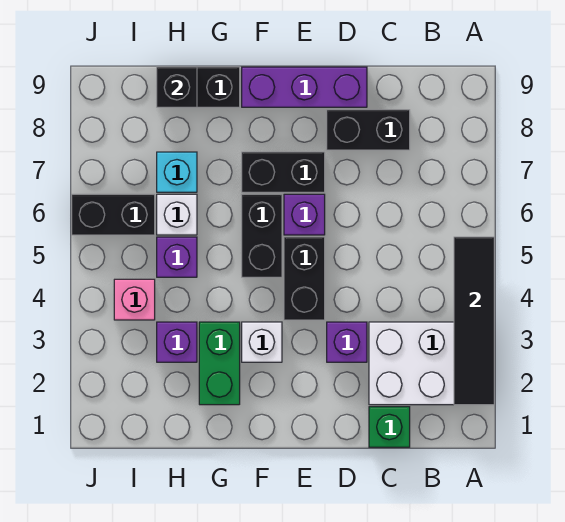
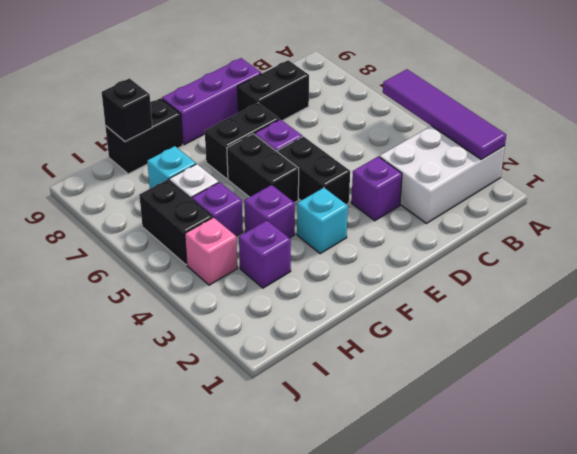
black 1x4 tile [454,237,494,405] -> purple 1x4 tile [383,69,506,159]
green 1x1 brick [369,407,410,447] -> none
white 1x1 brick [242,322,282,362] -> cyan 1x1 brick [297,188,348,253]
green 1x2 brick [199,322,240,405] -> none
none -> purple 1x1 brick [244,185,295,238]
black 1x2 brick [72,194,155,235] -> black 1x2 brick turned to [139,180,212,265]

